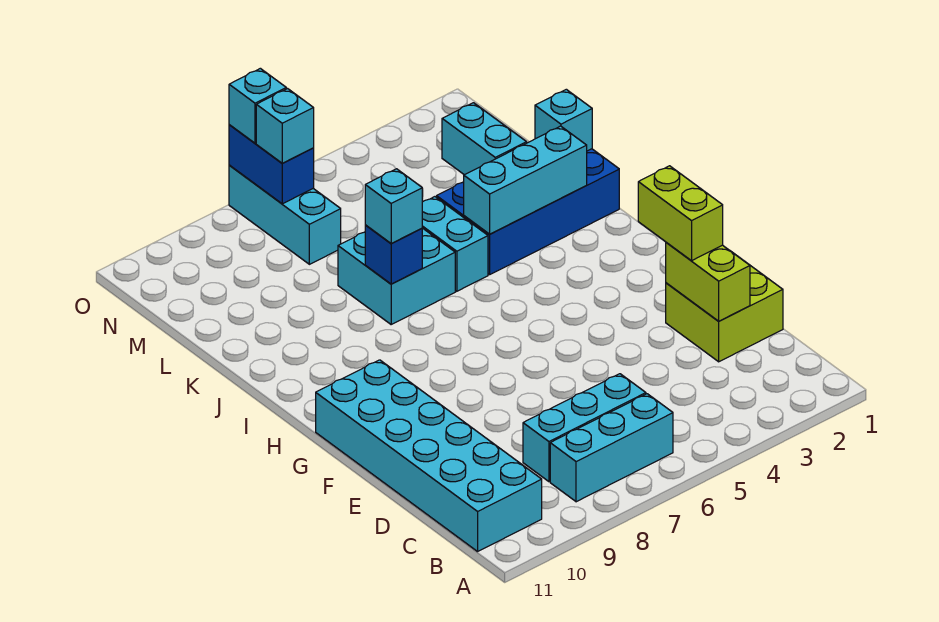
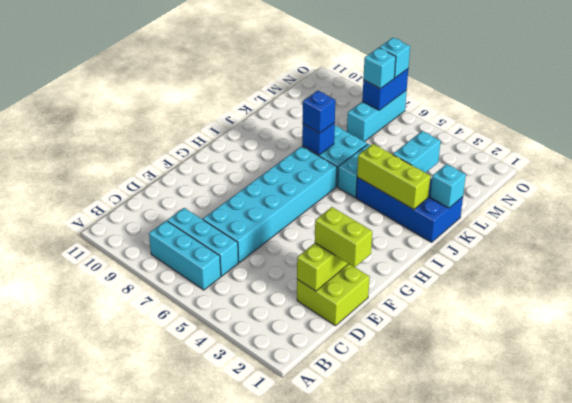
cyan 2x6 brick [316,360,542,551] -> cyan 2x6 brick moved to [203,146,337,262]
lime 1x2 brick [638,166,723,261] -> lime 1x2 brick turned to [315,207,372,267]
cyan 1x3 brick [464,126,587,234] -> lime 1x3 brick [357,144,431,209]
cyan 1x1 brick [365,169,422,244] -> blue 1x1 brick [303,90,336,133]

